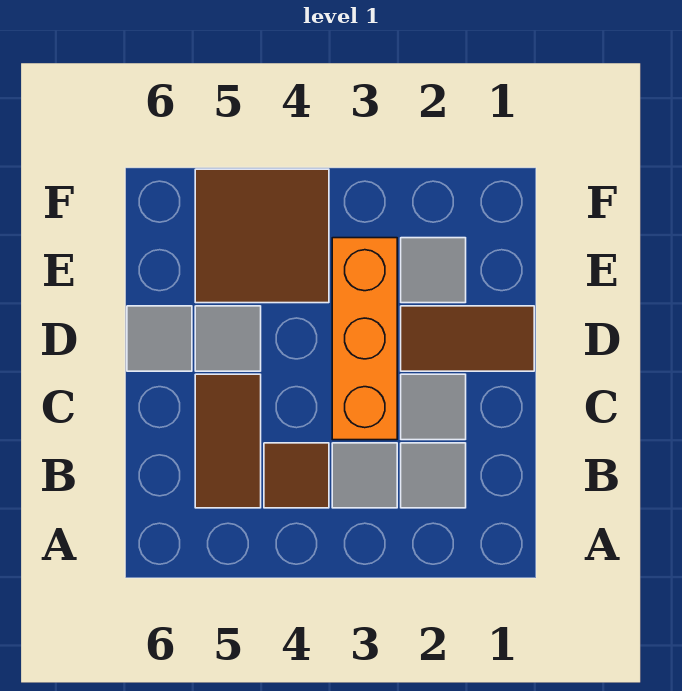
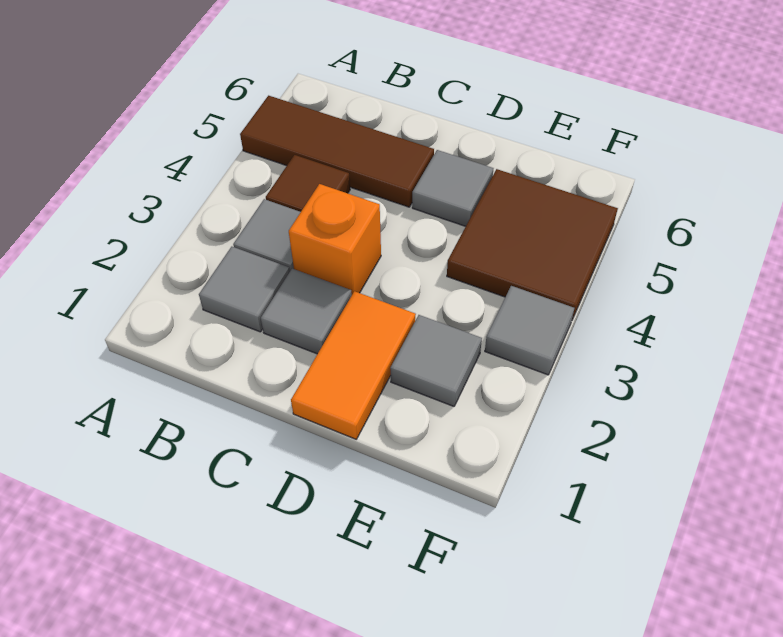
brown 1x2 tile [195,374,261,508] -> brown 1x3 tile [240,96,434,207]
orange 1x3 brick [332,238,397,440] -> orange 1x1 brick [289,184,381,294]
brown 1x2 tile [401,306,534,371] -> orange 1x2 tile [291,291,416,439]
grey 1x1 tile [127,306,192,371] -> grey 1x1 tile moved to [485,286,574,375]

